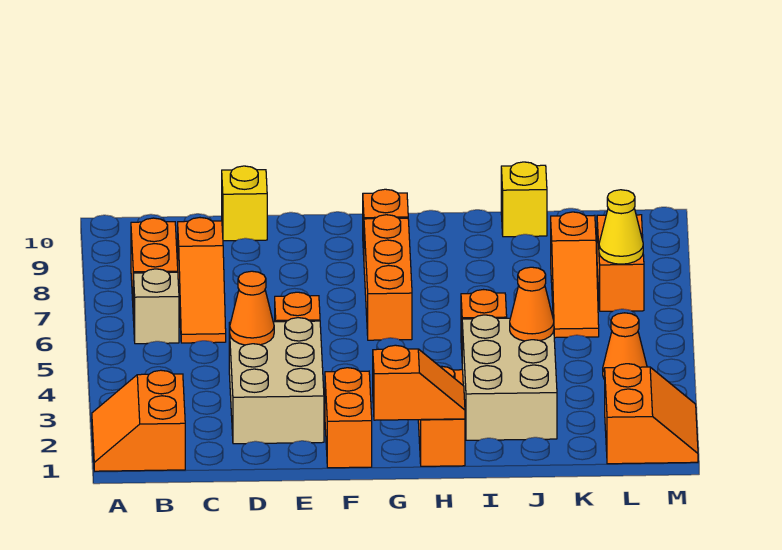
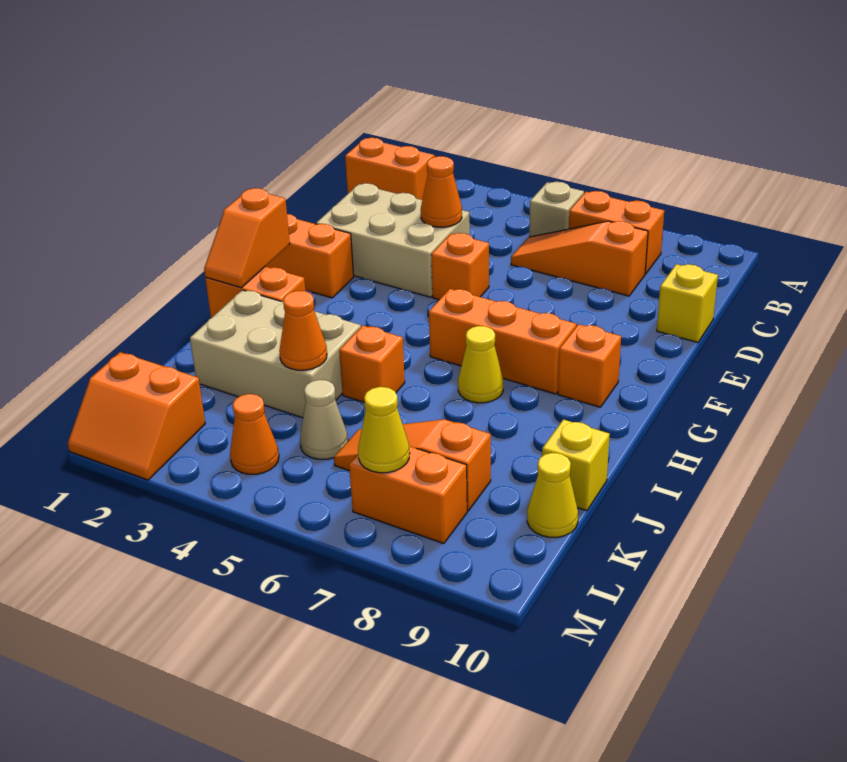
none -> yellow 1x1 cone [458,326,503,403]
none -> tan 1x1 cone [300,380,348,459]
none -> yellow 1x1 cone [527,453,578,537]

